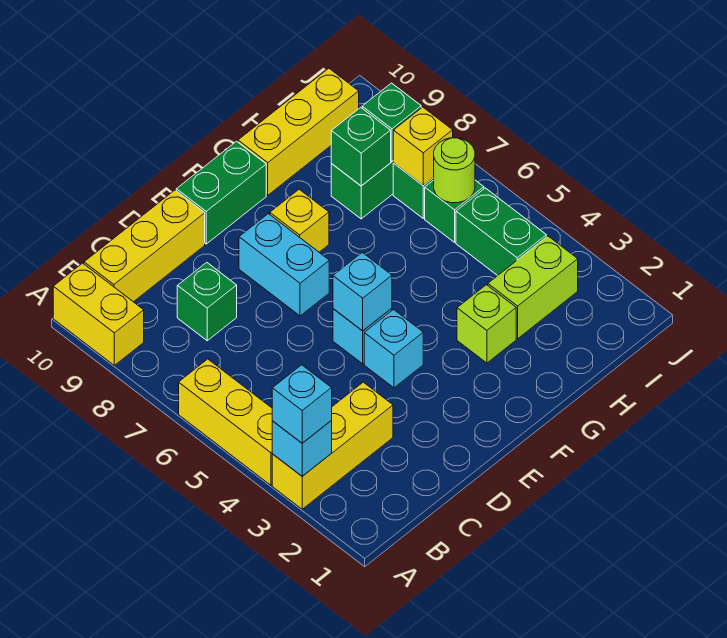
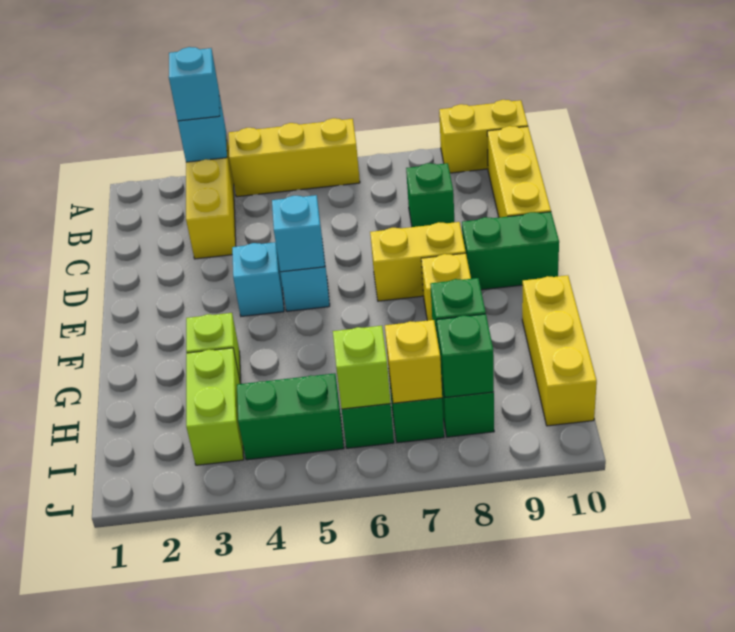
cyan 1x2 brick [239,214,329,316] -> yellow 1x2 brick [370,222,466,301]
green 1x2 brick [176,141,266,244] -> green 1x2 brick turned to [462,212,559,290]
lime 1x1 round brick [434,138,475,203] -> lime 1x1 brick [333,326,391,409]

